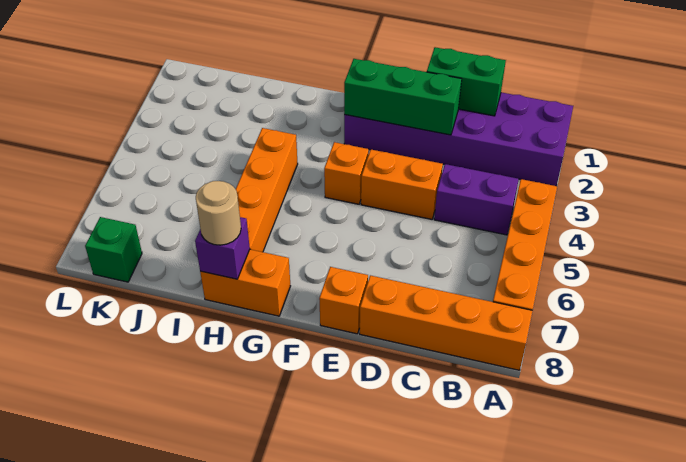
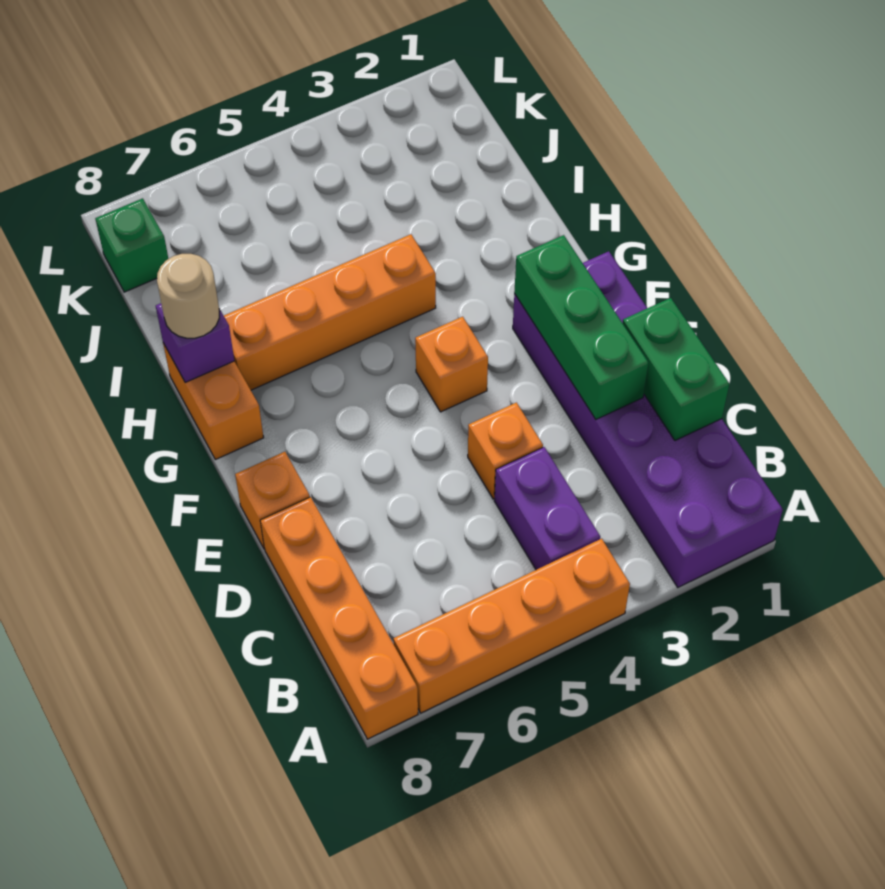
orange 1x2 brick [361,149,443,219] -> orange 1x1 brick [468,403,543,499]

